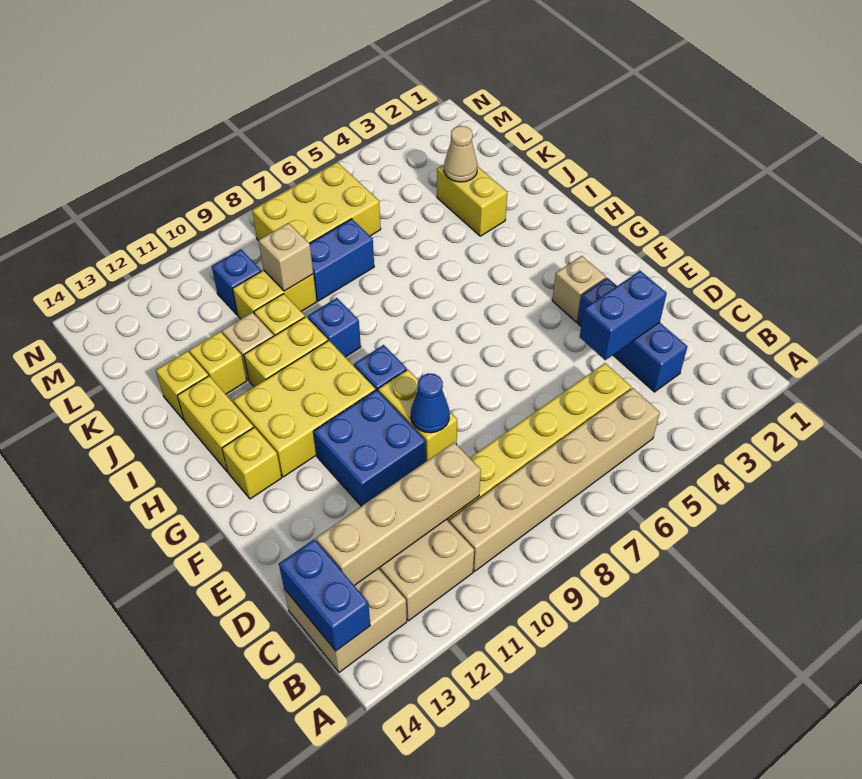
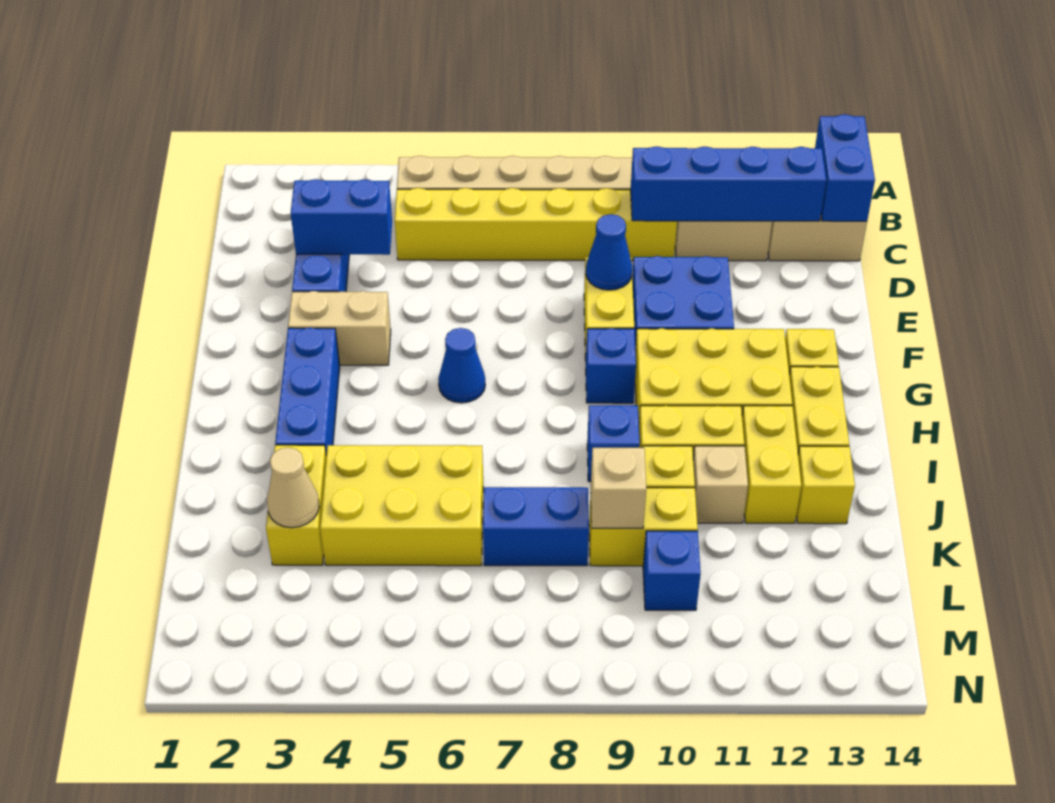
tan 1x4 brick [316,443,481,585] -> blue 1x4 brick [631,146,826,221]
tan 1x1 brick [552,256,606,322] -> tan 1x2 brick [288,291,391,365]
none -> blue 1x3 brick [275,328,340,455]
none -> blue 1x1 cone [438,328,485,403]
yellow 1x1 brick [189,332,247,394] -> yellow 1x2 brick [742,406,801,523]
yellow 2x3 brick [252,162,381,243] -> yellow 2x3 brick moved to [320,445,483,566]

